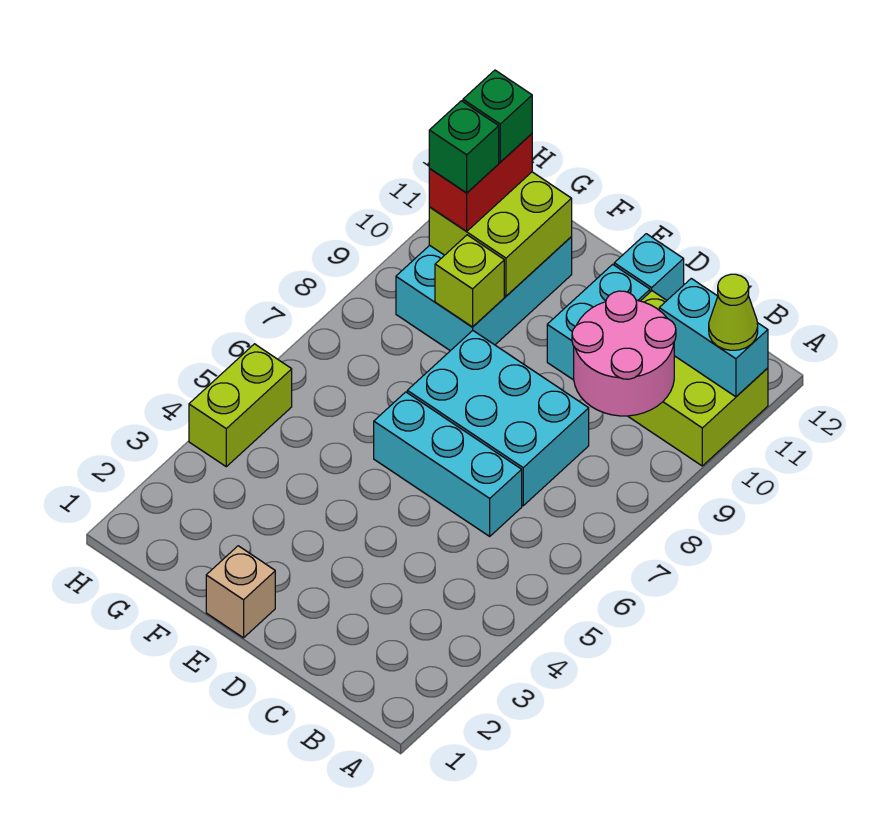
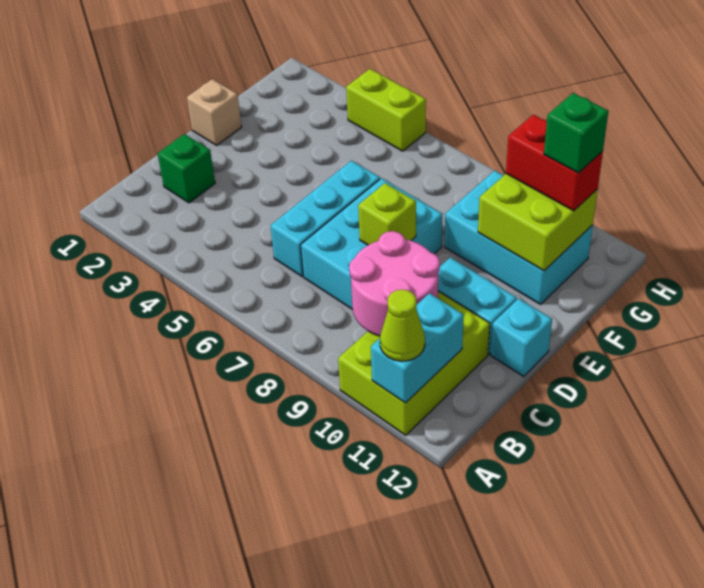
lime 1x1 brick [435,235,504,327] -> lime 1x1 brick moved to [358,183,416,245]
green 1x1 brick [429,101,499,193] -> green 1x1 brick moved to [158,134,215,203]

